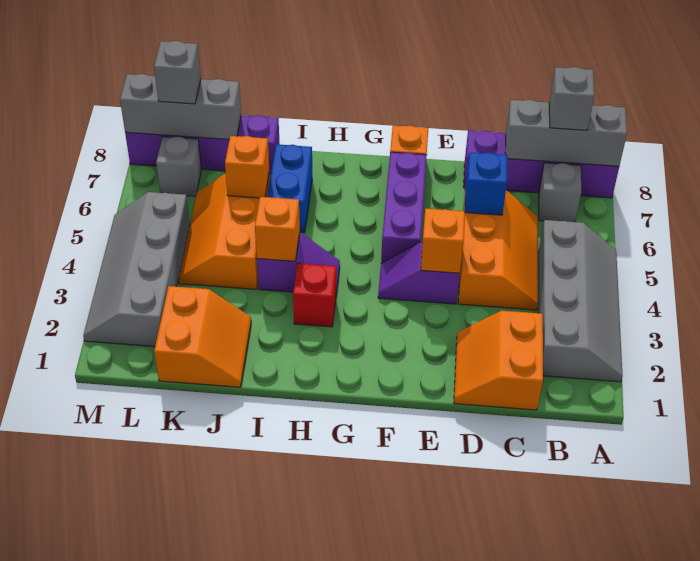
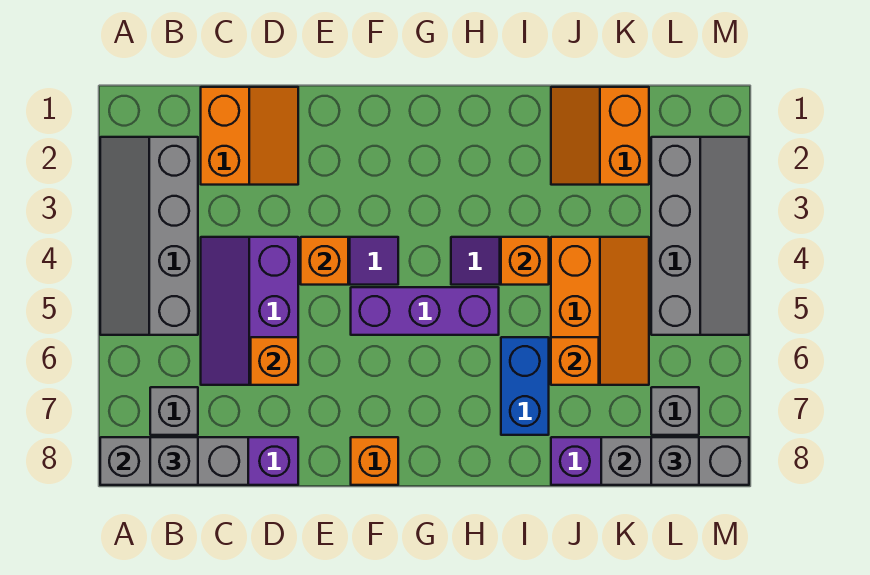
orange 2x3 slope [458,187,538,310] -> purple 2x3 slope [201,237,298,385]
blue 1x1 brick [465,152,508,215] -> orange 1x1 brick [251,337,298,385]
purple 1x3 brick [381,152,427,263] -> purple 1x3 brick turned to [351,287,499,335]
red 1x1 brick [293,263,336,327] -> none

